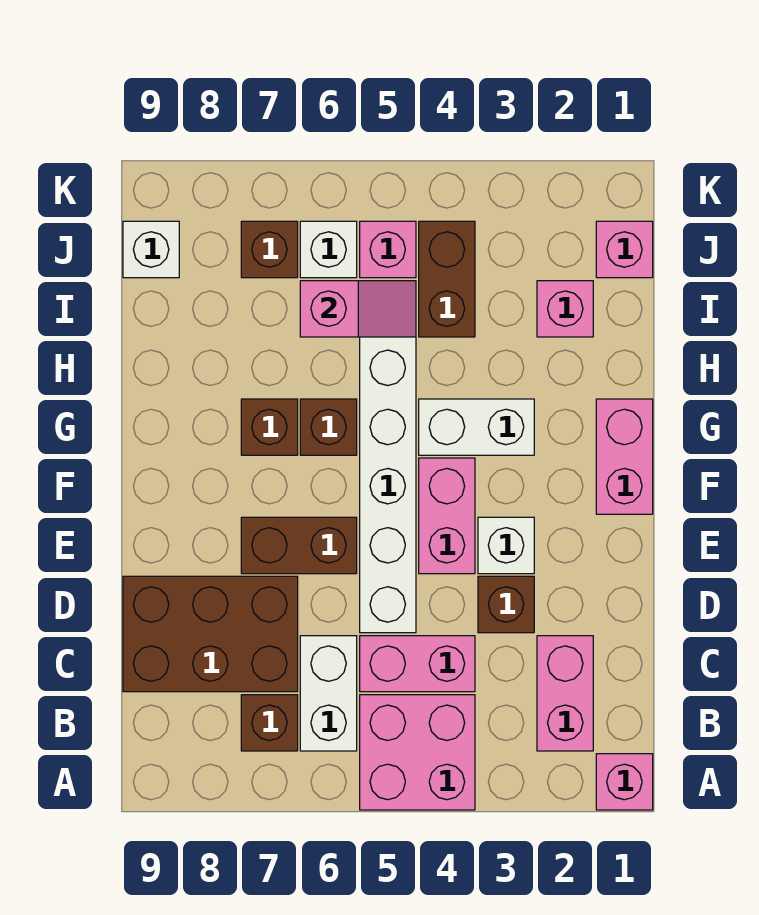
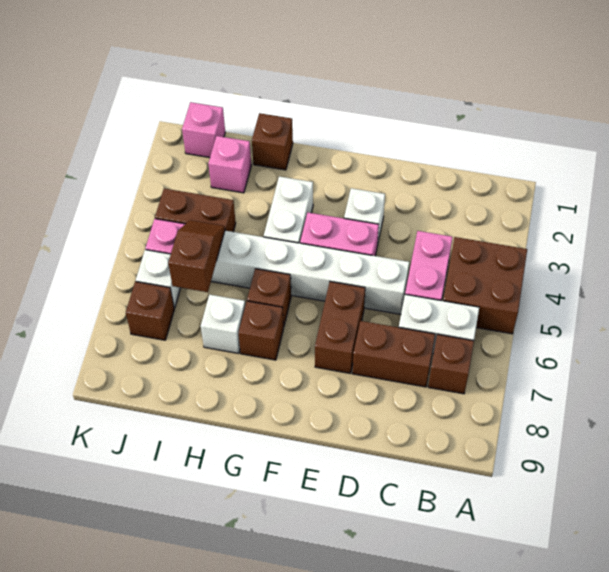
pink 1x1 brick [596,754,653,810] -> none
pink 2x2 brick [360,695,475,810] -> brown 2x2 brick [443,237,527,334]
pink 1x2 brick [537,636,593,751] -> none
brown 2x3 brick [123,576,298,692] -> brown 1x2 brick [352,321,435,387]
brown 1x1 brick [478,576,534,633] -> brown 1x1 brick moved to [252,113,293,170]
pink 1x2 brick [596,399,653,514] -> none
pink 1x2 slope [300,281,416,337] -> brown 1x2 slope [168,220,225,292]
white 1x1 brick [123,221,179,278] -> white 1x1 brick moved to [201,295,245,354]

